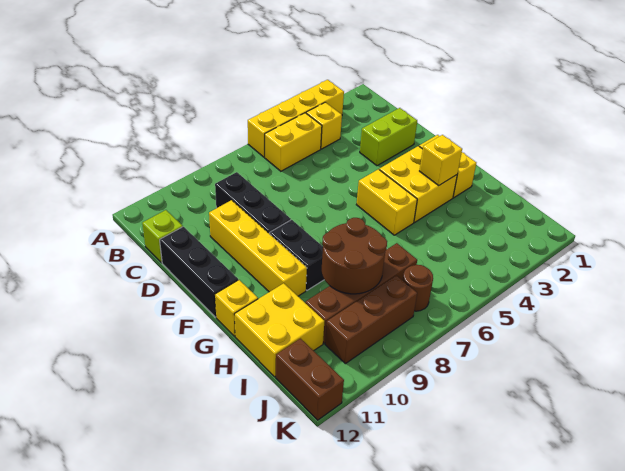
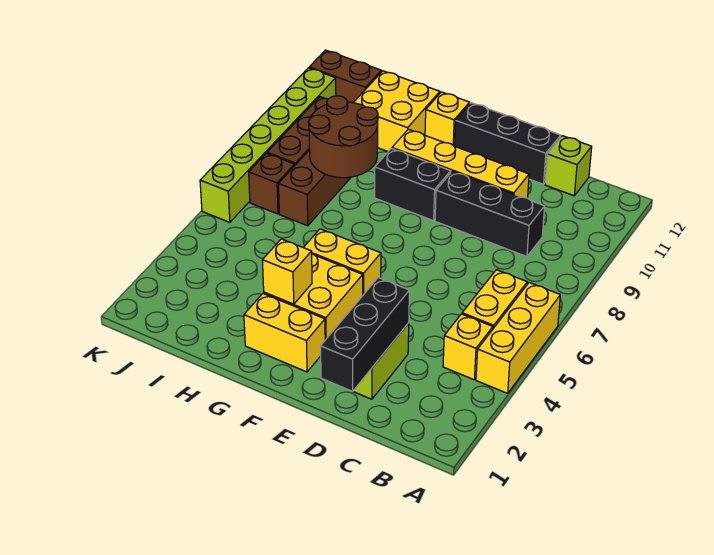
yellow 1x4 brick [248,80,344,157] -> yellow 1x3 brick [476,283,560,393]
none -> black 1x3 brick [321,278,409,391]
brown 1x1 round brick [403,265,433,311] -> brown 1x1 brick [249,153,295,214]
none -> lime 1x6 brick [200,68,336,222]

